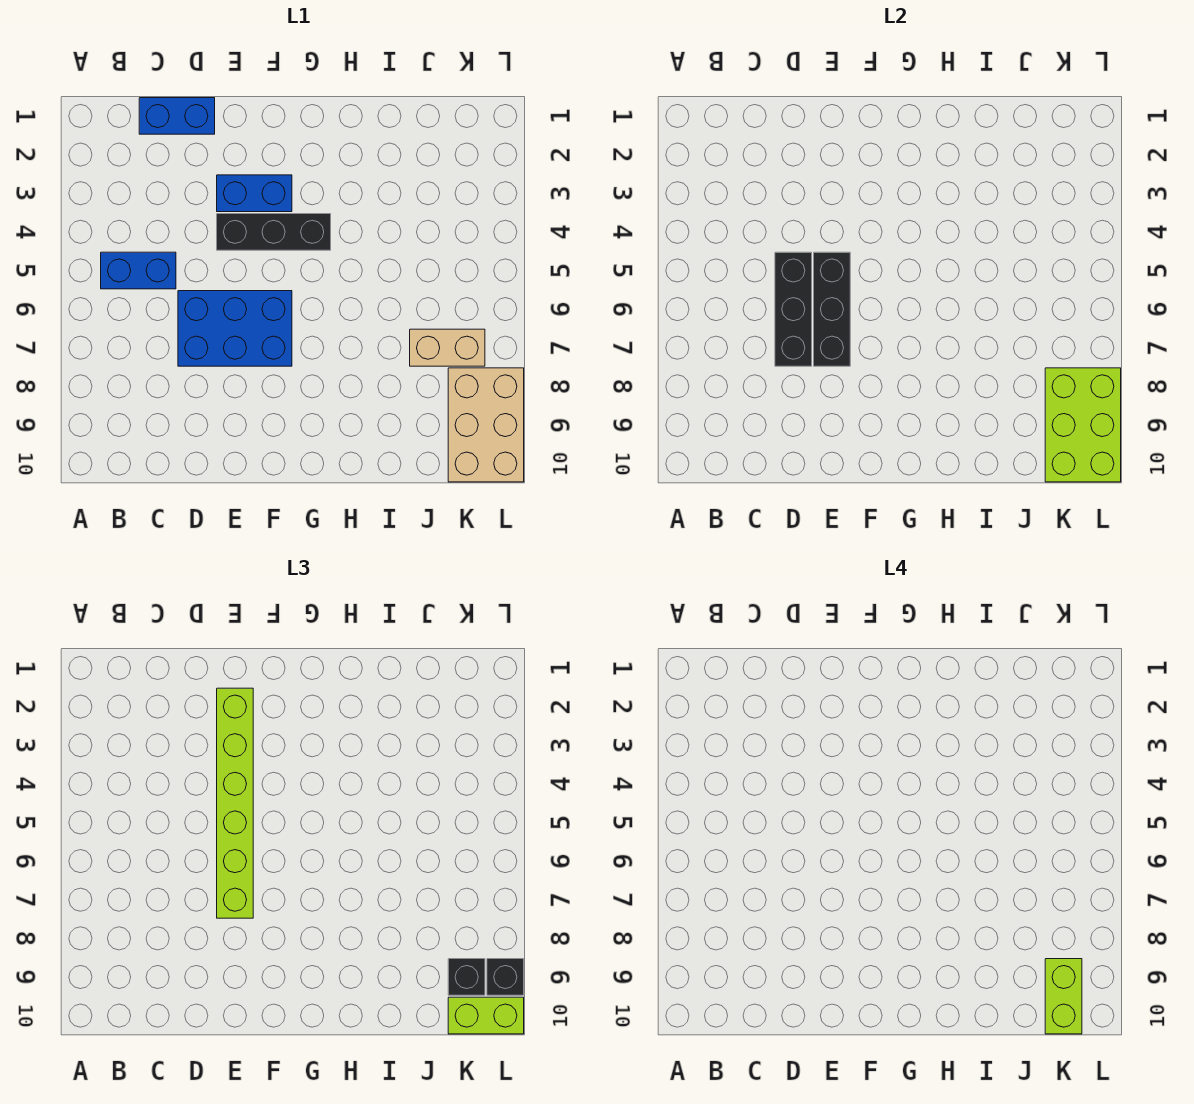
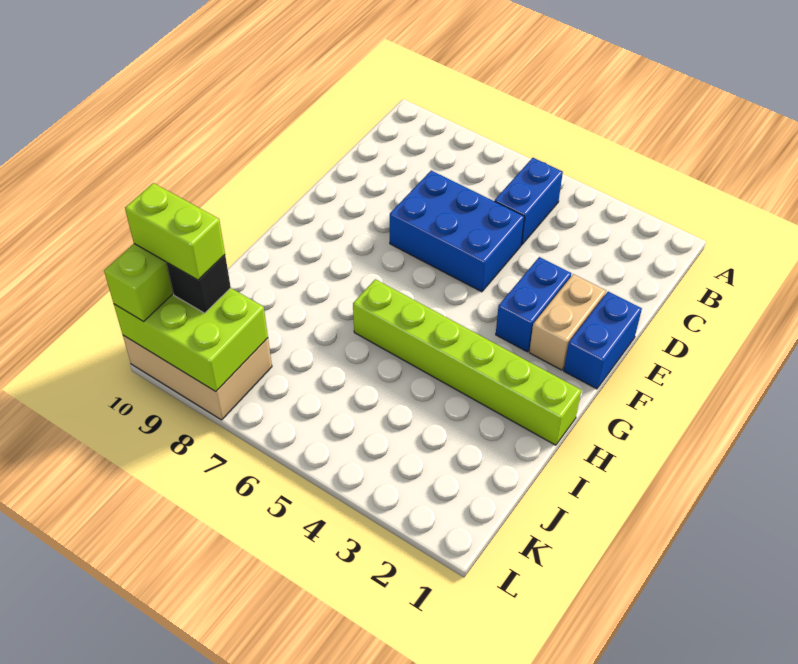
blue 1x2 brick [139,98,215,134] -> blue 1x2 brick moved to [564,292,642,389]
black 1x3 brick [775,252,812,366] -> none
blue 2x3 brick [178,291,292,366] -> blue 2x3 brick turned to [390,171,524,292]
lime 1x6 brick [217,688,253,918] -> lime 1x6 brick moved to [353,279,581,445]
black 1x3 brick [217,214,331,250] -> none
black 1x3 brick [814,252,850,366] -> none
tan 1x2 brick [410,329,485,366] -> tan 1x2 brick moved to [529,274,606,370]
black 1x1 brick [487,959,524,995] -> none

